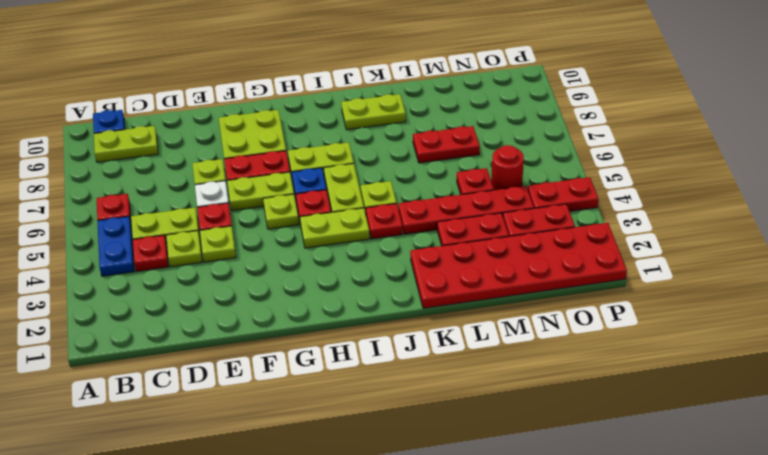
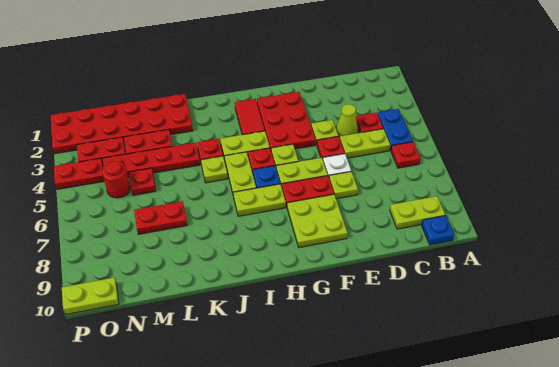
lime 1x1 plate [166,231,202,267] -> lime 1x1 cone [336,104,358,137]
none -> red 2x3 plate [257,92,316,149]
none -> red 1x2 tile [235,99,265,135]
lime 1x2 plate [341,94,406,130] -> lime 1x2 plate moved to [62,277,119,315]

